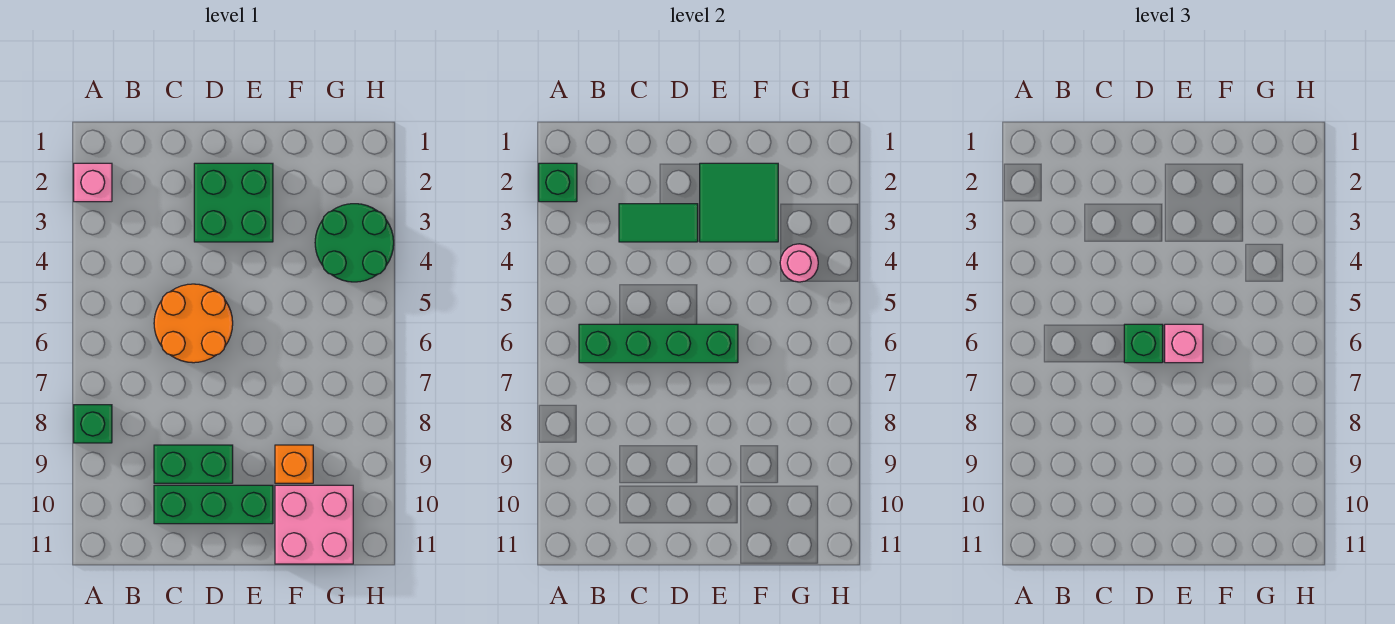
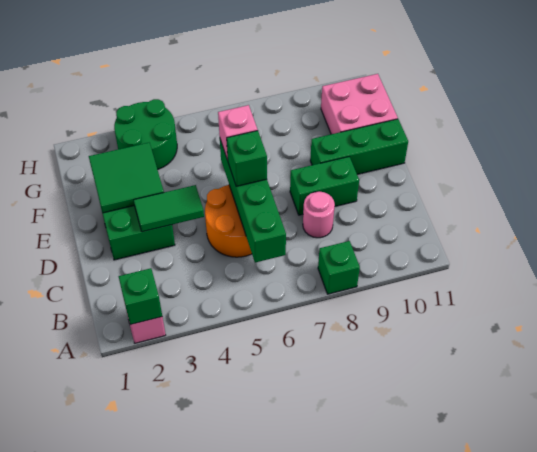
green 1x2 tile [619,204,698,242] -> green 1x2 tile turned to [134,185,204,232]
green 1x2 brick [154,445,233,483] -> green 1x2 brick turned to [290,157,359,215]
green 1x3 brick [154,485,273,524] -> green 1x3 brick turned to [310,119,408,174]
orange 1x1 brick [275,445,313,483] -> none
pink 1x1 round brick [780,244,818,282] -> pink 1x1 round brick moved to [303,192,335,238]

